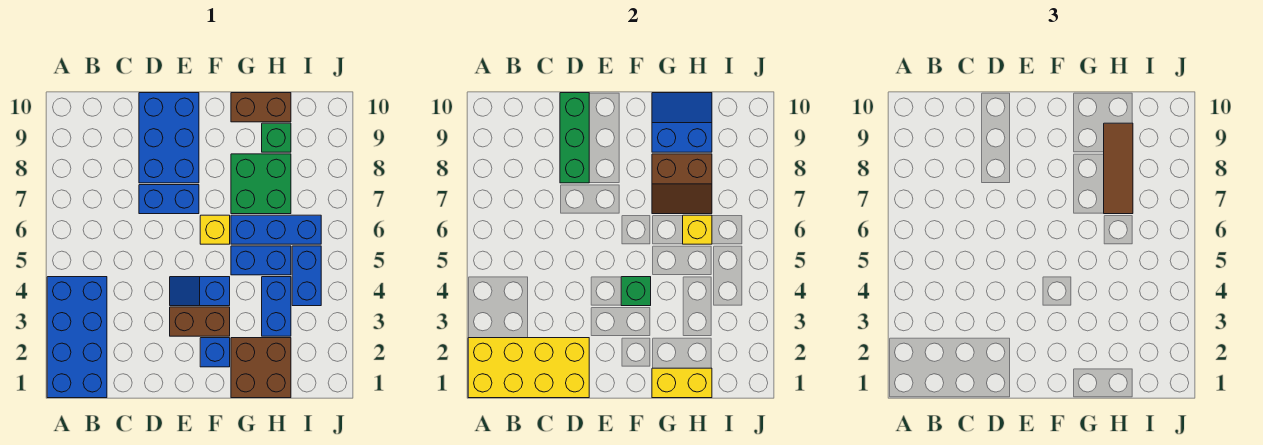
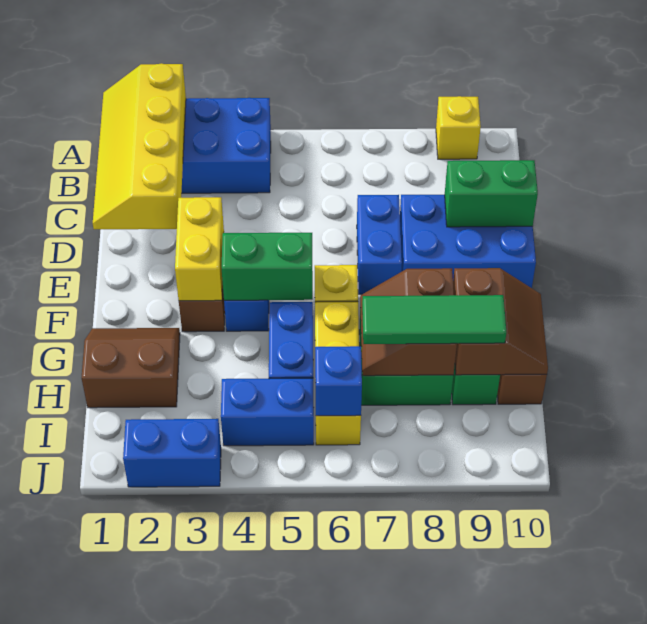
yellow 2x4 brick [468,338,589,398] -> yellow 2x4 slope [93,63,186,229]
green 1x3 brick [560,93,589,183] -> green 1x2 brick [445,160,538,227]
blue 1x1 brick [200,338,230,367] -> blue 1x1 brick moved to [315,346,362,416]
green 1x1 brick [621,277,651,306] -> green 1x2 brick [222,233,313,300]
brown 2x2 brick [231,338,291,398] -> brown 2x2 slope [81,328,180,408]
yellow 1x2 brick [652,368,712,398] -> yellow 1x2 brick moved to [175,197,224,301]
blue 1x3 brick [231,215,321,244] -> yellow 1x3 brick [315,302,361,445]
blue 2x2 slope [652,93,712,152] -> brown 2x2 slope [453,268,548,375]
blue 1x2 brick [262,277,291,336] -> blue 1x2 brick moved to [123,419,221,487]
yellow 1x1 brick [683,215,712,244] -> yellow 1x1 brick moved to [436,96,481,159]
brown 1x3 tile [1104,123,1133,214] -> green 1x3 tile [362,295,507,344]

